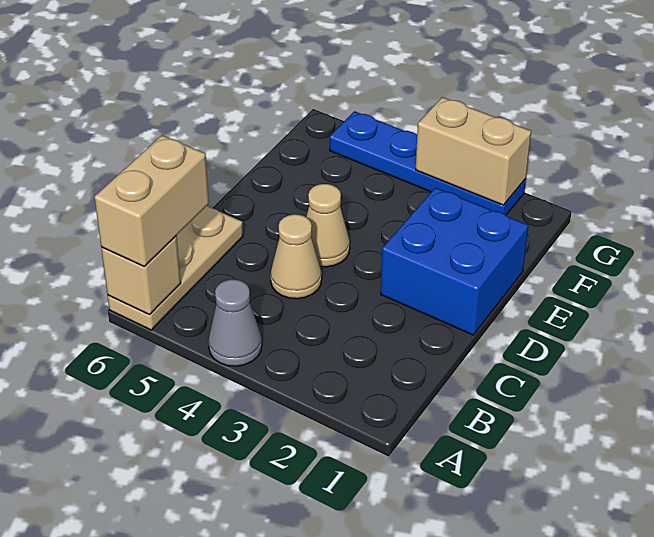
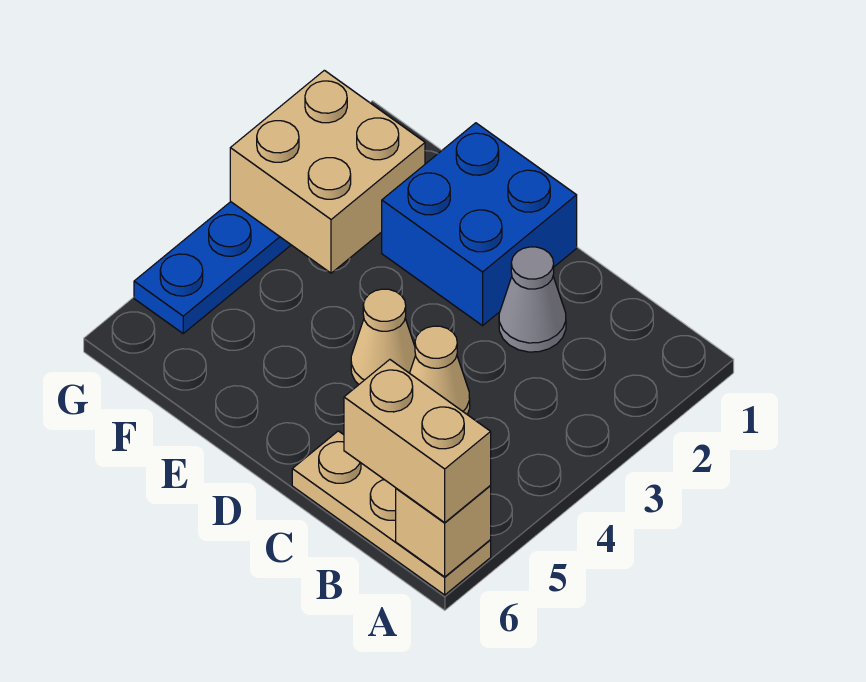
grey 1x1 cone [208,279,262,366] -> grey 1x1 cone moved to [499,247,566,352]
tan 1x2 brick [416,97,531,205] -> tan 2x2 brick [230,70,425,273]

